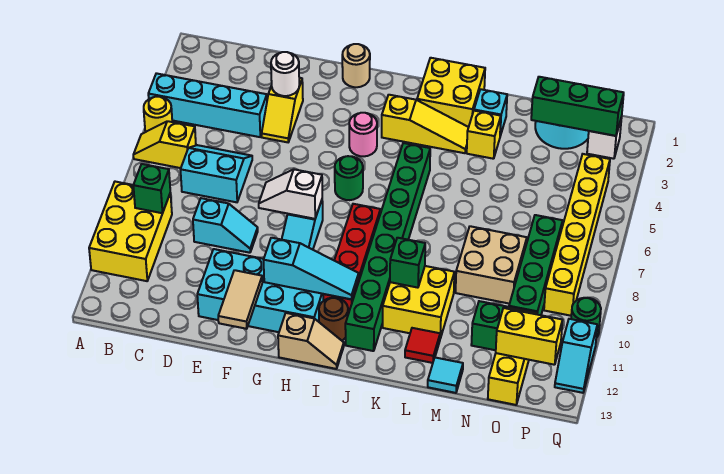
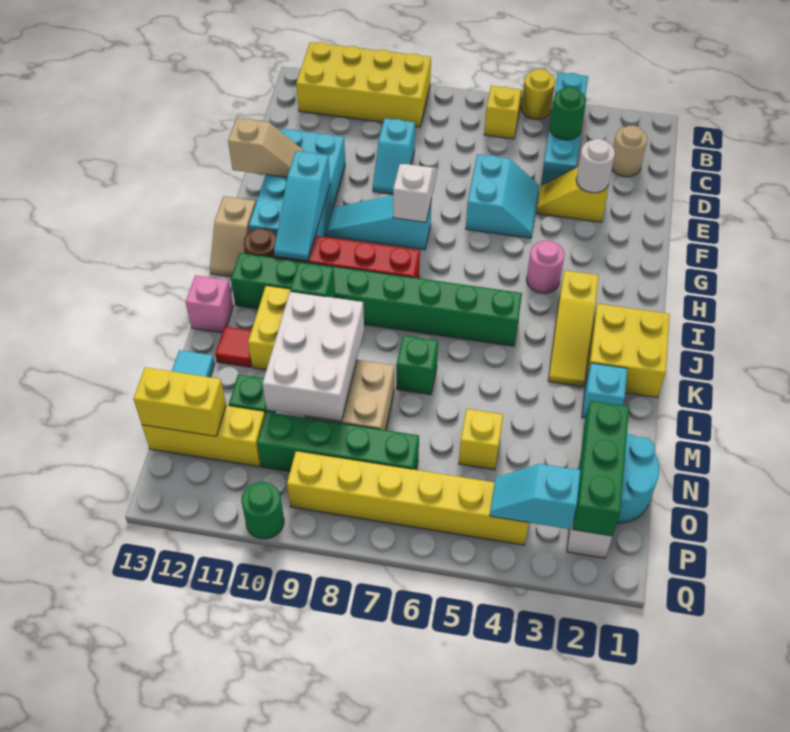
yellow 2x3 brick [89,182,172,281] -> yellow 2x4 brick [296,42,431,127]
green 1x1 brick [133,164,170,213] -> green 1x1 brick moved to [396,335,438,395]
cyan 2x2 slope [180,145,252,202] -> cyan 2x2 slope moved to [466,154,539,238]
tan 1x2 tile [218,270,262,329] -> tan 1x2 slope [228,118,304,177]
tan 1x1 round brick [342,44,370,87] -> tan 1x1 round brick moved to [612,125,647,177]
green 1x1 round brick [335,156,363,200] -> green 1x1 round brick moved to [550,87,586,140]
none -> pink 1x1 brick [186,275,233,333]
yellow 1x1 brick [467,111,501,159] -> yellow 1x1 brick moved to [459,409,503,470]
none -> white 2x3 brick [263,292,364,421]
yellow 1x2 brick [496,308,563,365] -> yellow 1x2 brick turned to [133,367,226,436]
cyan 1x2 slope [555,319,597,393] -> cyan 1x2 slope moved to [490,464,581,529]

